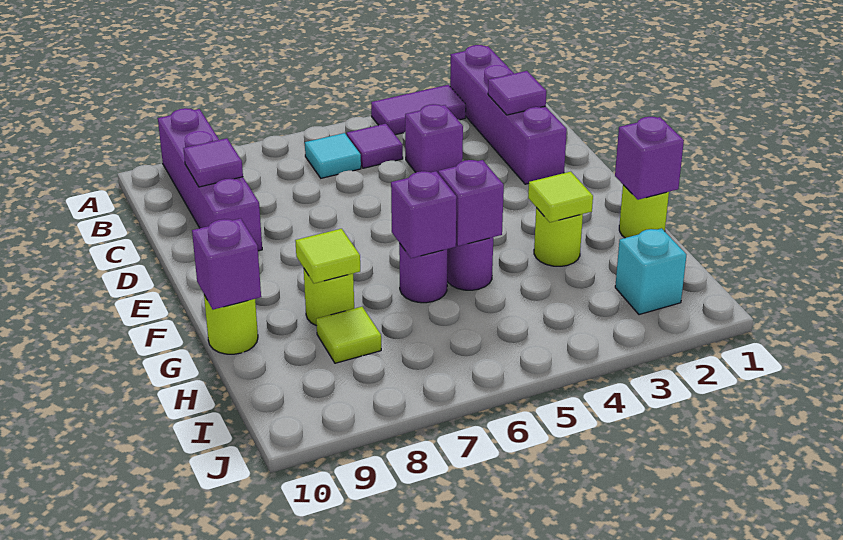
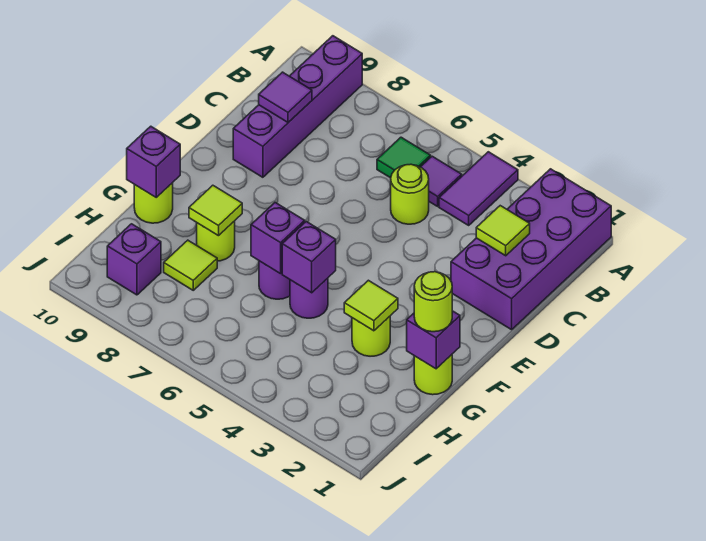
purple 1x4 brick [450,45,567,184] -> purple 2x4 brick [451,169,611,330]
purple 1x2 tile [371,85,466,135] -> purple 1x2 tile turned to [439,152,518,225]
cyan 1x1 tile [305,133,361,178] -> green 1x1 tile [377,137,431,178]
purple 1x1 tile [488,71,546,115] -> lime 1x1 tile [476,206,530,256]
purple 1x1 brick [405,104,463,173] -> purple 1x1 brick moved to [107,224,161,295]
none -> lime 1x1 round brick [391,164,429,224]
none -> lime 1x1 round brick [414,272,452,332]
cyan 1x1 brick [615,228,687,315] -> none

